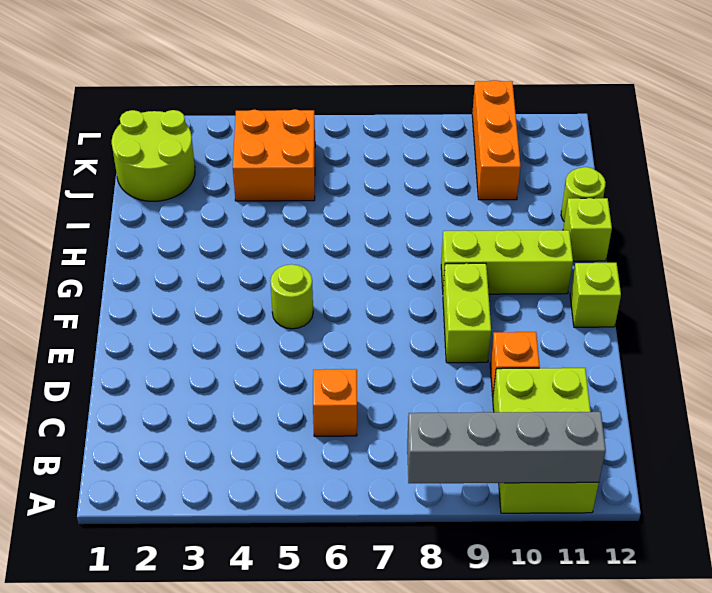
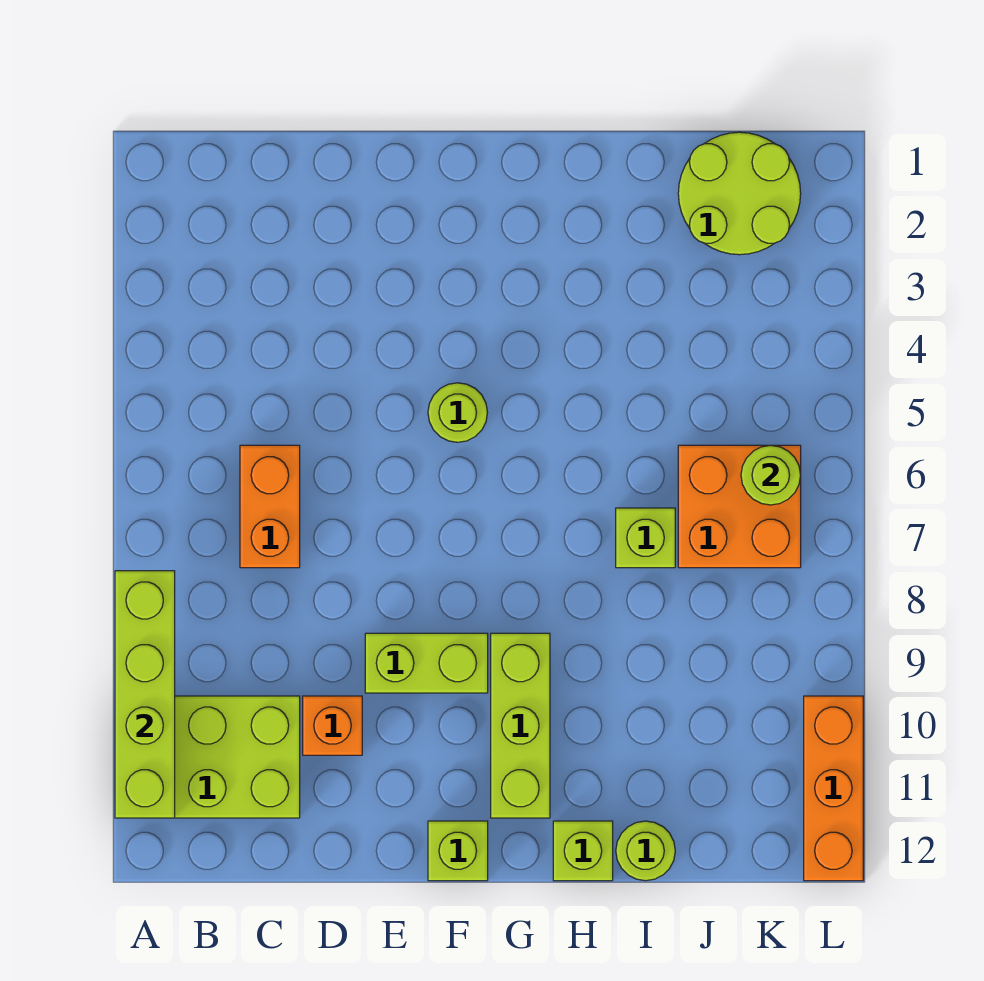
grey 1x4 brick [407,412,606,483] -> lime 1x4 brick [115,571,175,818]
orange 1x1 brick [313,369,357,436] -> orange 1x2 brick [240,445,300,568]
none -> lime 1x1 brick [616,508,675,568]
orange 2x2 brick [233,109,315,201] -> orange 2x2 brick moved to [678,445,801,568]
orange 1x3 brick [472,80,521,200] -> orange 1x3 brick turned to [804,696,863,881]
none -> lime 1x1 round brick [741,445,801,505]

